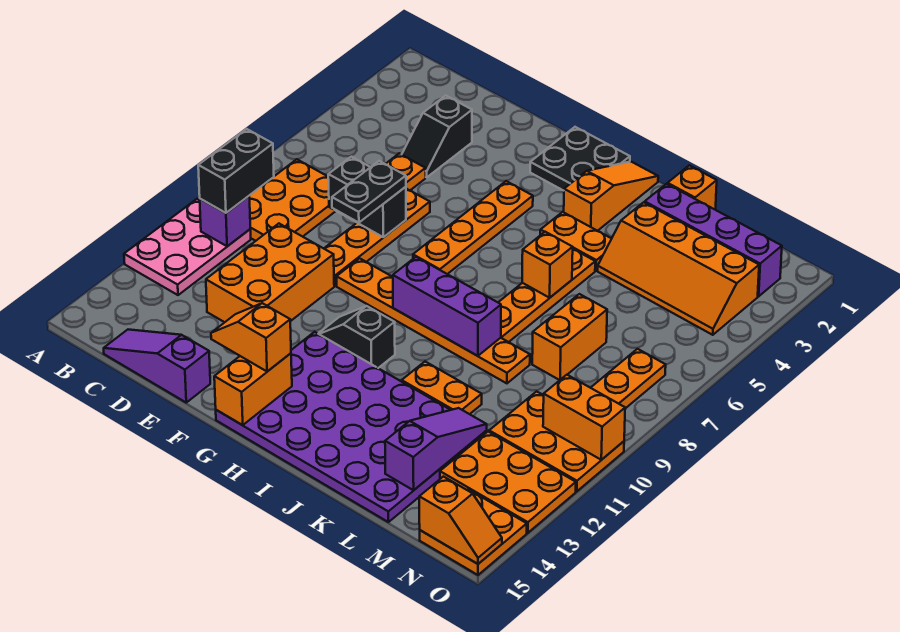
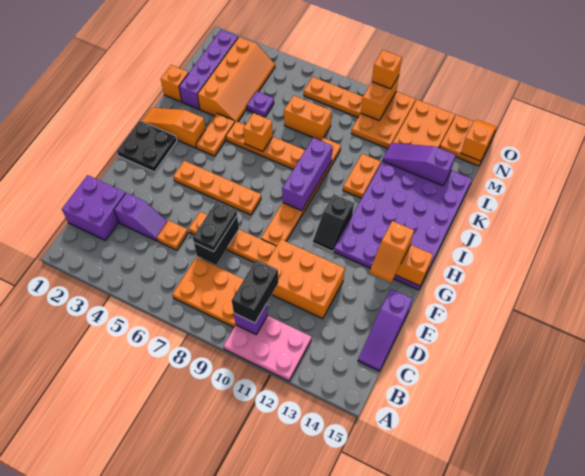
black 1x2 brick [198,129,274,213] -> black 1x2 brick turned to [232,260,278,323]
none -> purple 2x2 brick [62,175,125,241]
black 1x2 slope [402,96,472,177] -> purple 1x2 slope [114,193,167,241]
black 1x2 plate [332,161,406,223] -> black 1x2 plate turned to [193,202,237,252]
none -> purple 1x1 plate [247,91,274,117]
none -> orange 1x1 brick [372,50,402,89]

